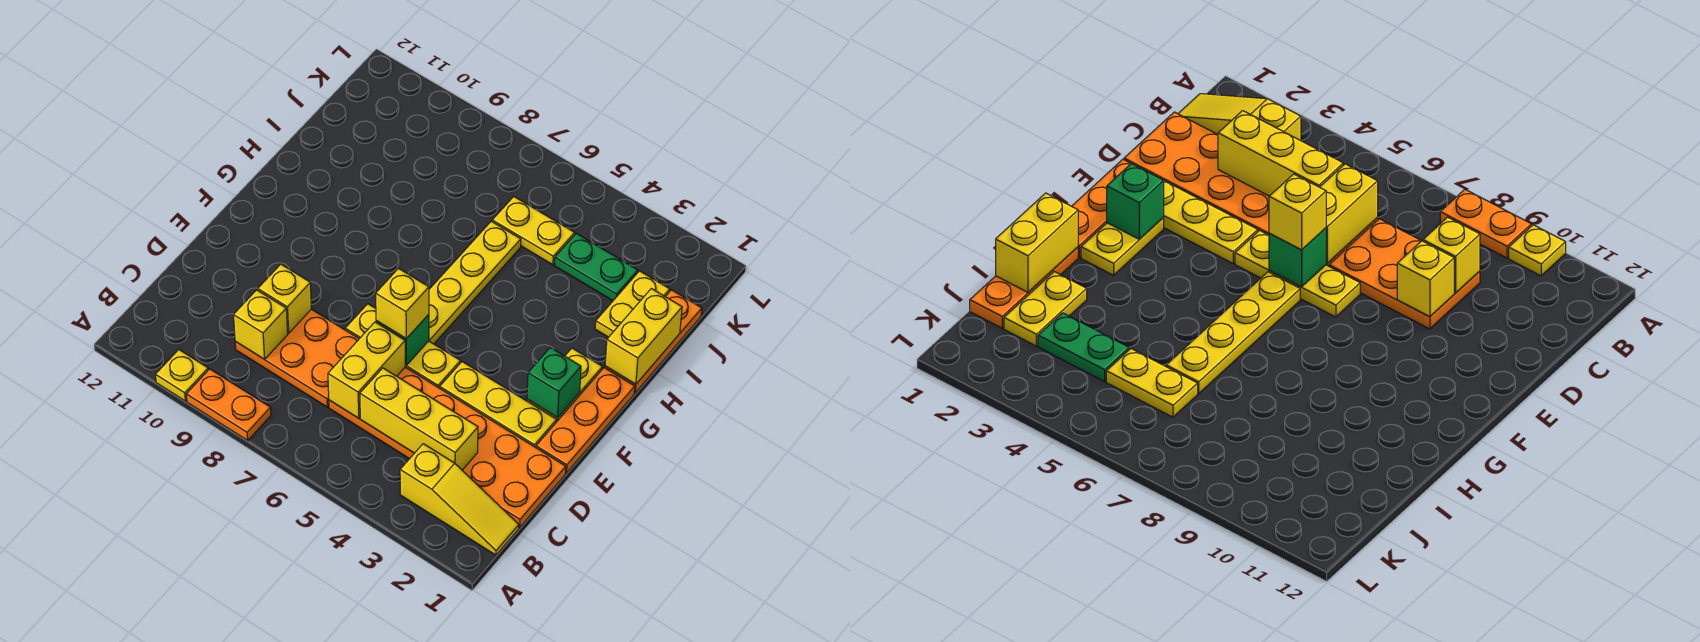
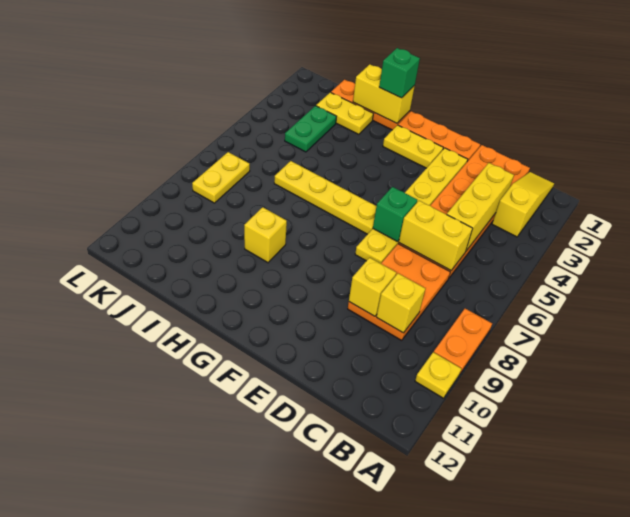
yellow 1x1 brick [376,268,429,339] -> yellow 1x1 brick moved to [244,207,287,262]
green 1x1 brick [527,348,581,418] -> green 1x1 brick moved to [379,48,420,98]
yellow 1x2 plate [492,197,575,265] -> yellow 1x2 plate moved to [192,152,250,203]

